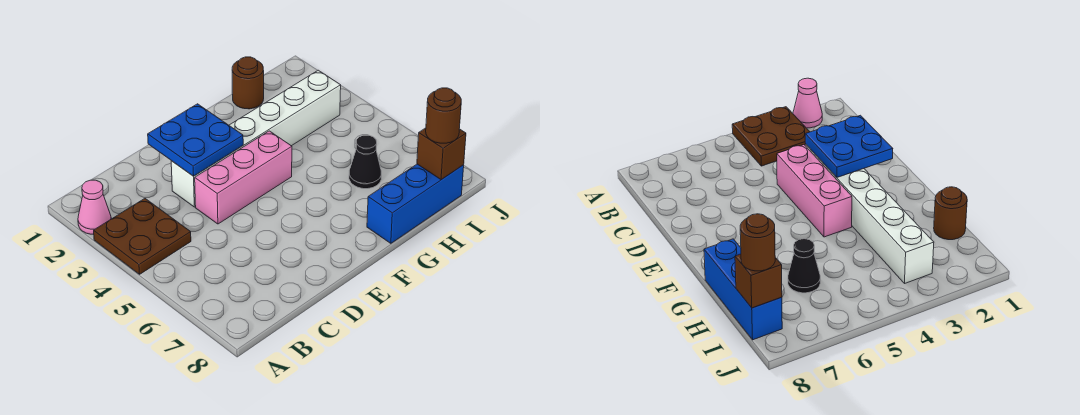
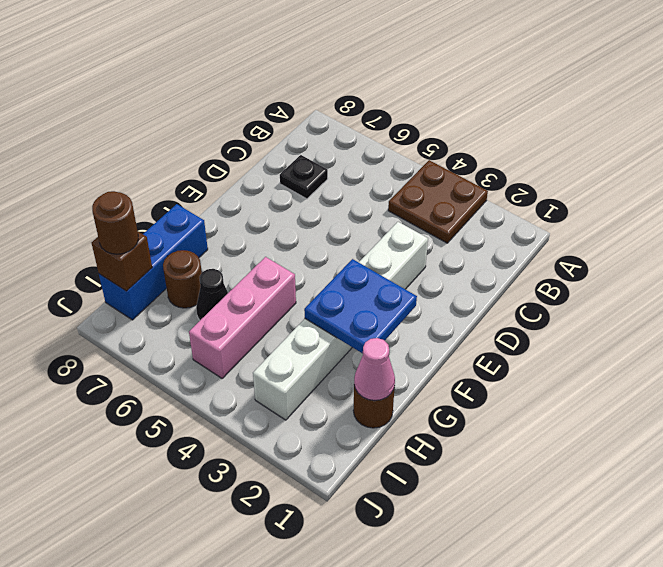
pink 1x1 cone [78,180,111,234] -> pink 1x1 cone moved to [354,338,395,401]
none -> black 1x1 plate [280,155,328,199]
blue 2x2 plate [148,104,243,176] -> blue 2x2 plate moved to [304,259,417,353]
pink 1x3 brick [195,131,292,224] -> pink 1x3 brick moved to [189,257,296,378]
none -> brown 1x1 round brick [163,250,202,308]

